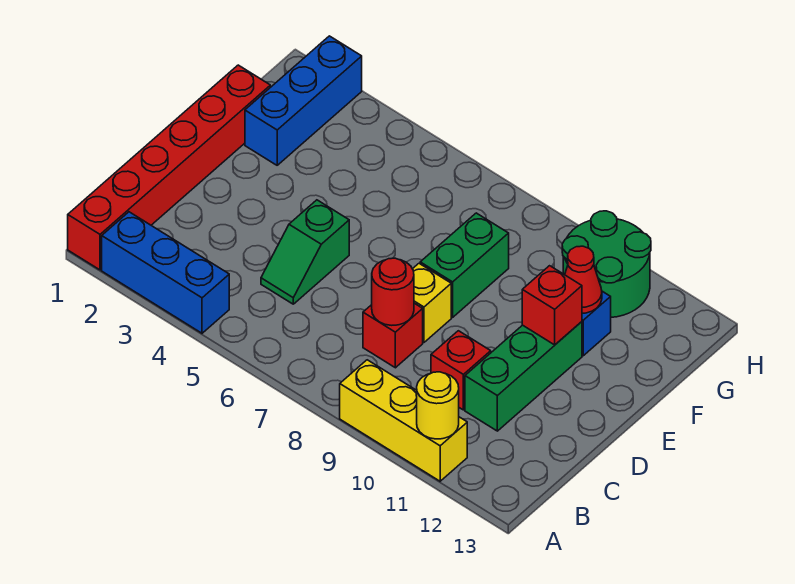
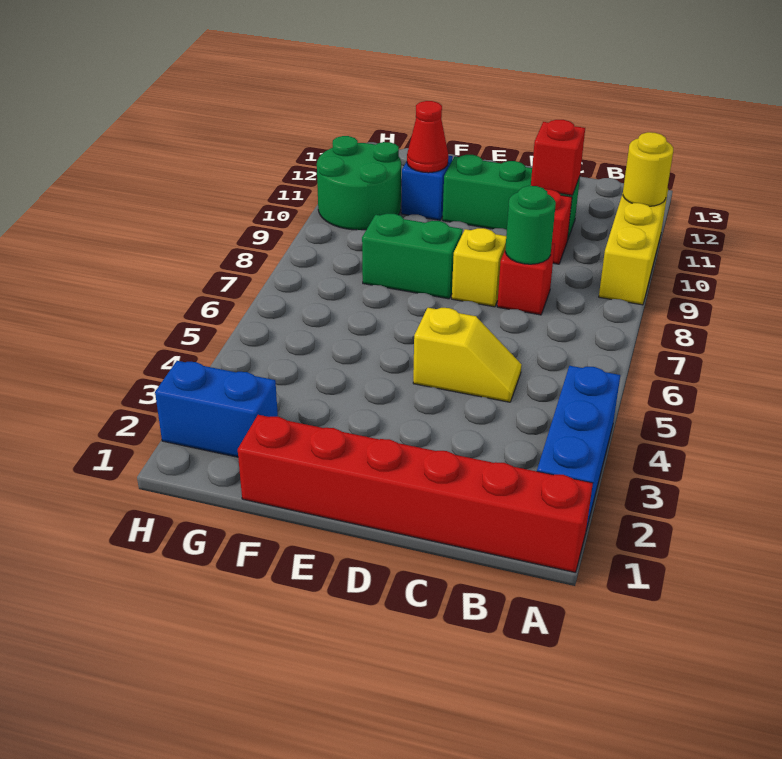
green 1x2 slope [261,200,349,304] -> yellow 1x2 slope [413,308,522,402]
red 1x1 round brick [372,258,414,325] -> green 1x1 round brick [505,186,556,264]
red 1x1 brick [522,266,582,345] -> red 1x1 brick moved to [531,120,585,195]
blue 1x3 brick [245,36,362,165] -> blue 1x2 brick [155,361,278,457]

